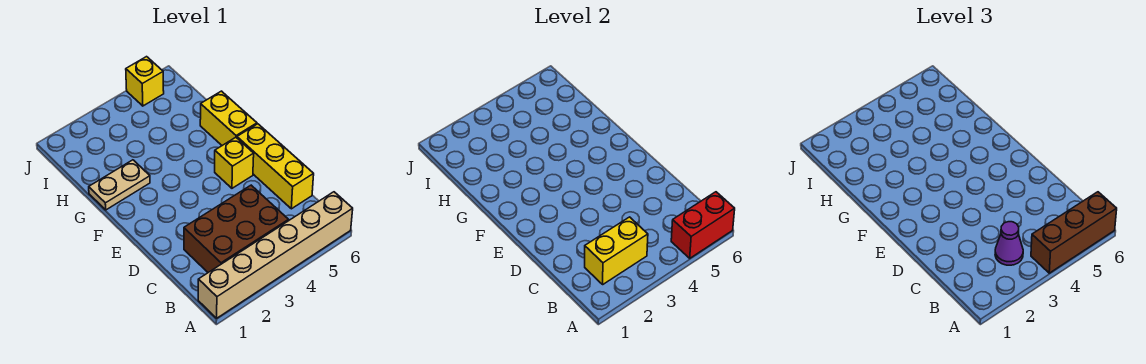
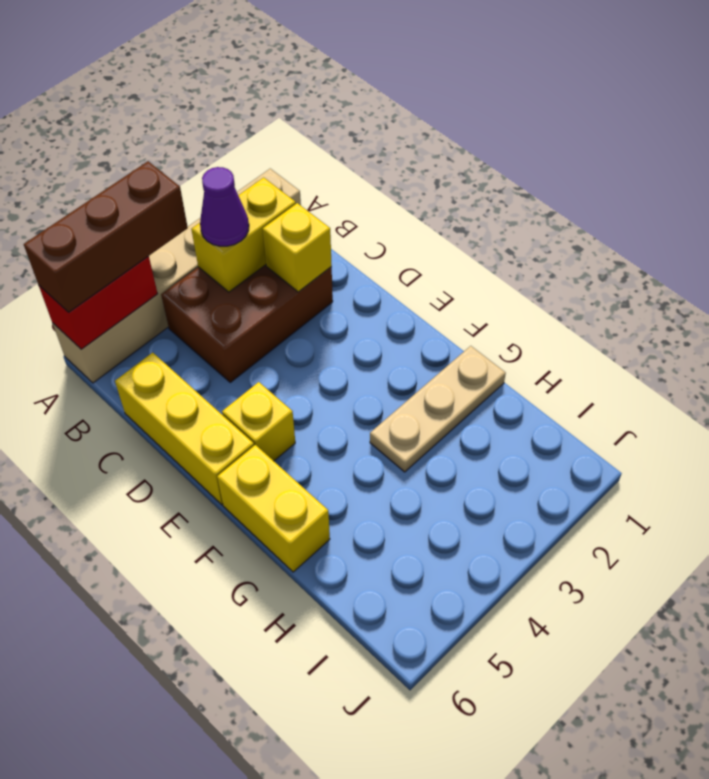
tan 1x2 plate [89,160,150,210] -> tan 1x3 plate [370,346,506,472]
yellow 1x1 brick [126,57,164,106] -> yellow 1x1 brick moved to [263,203,332,292]

